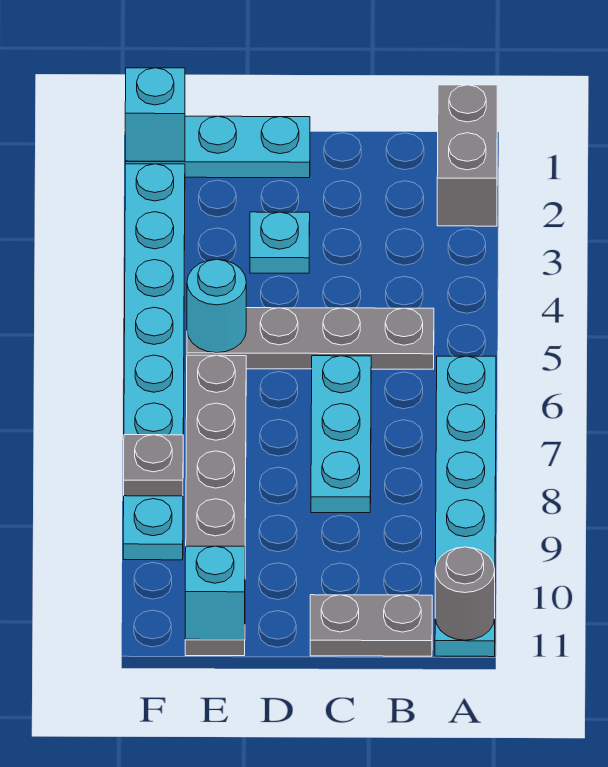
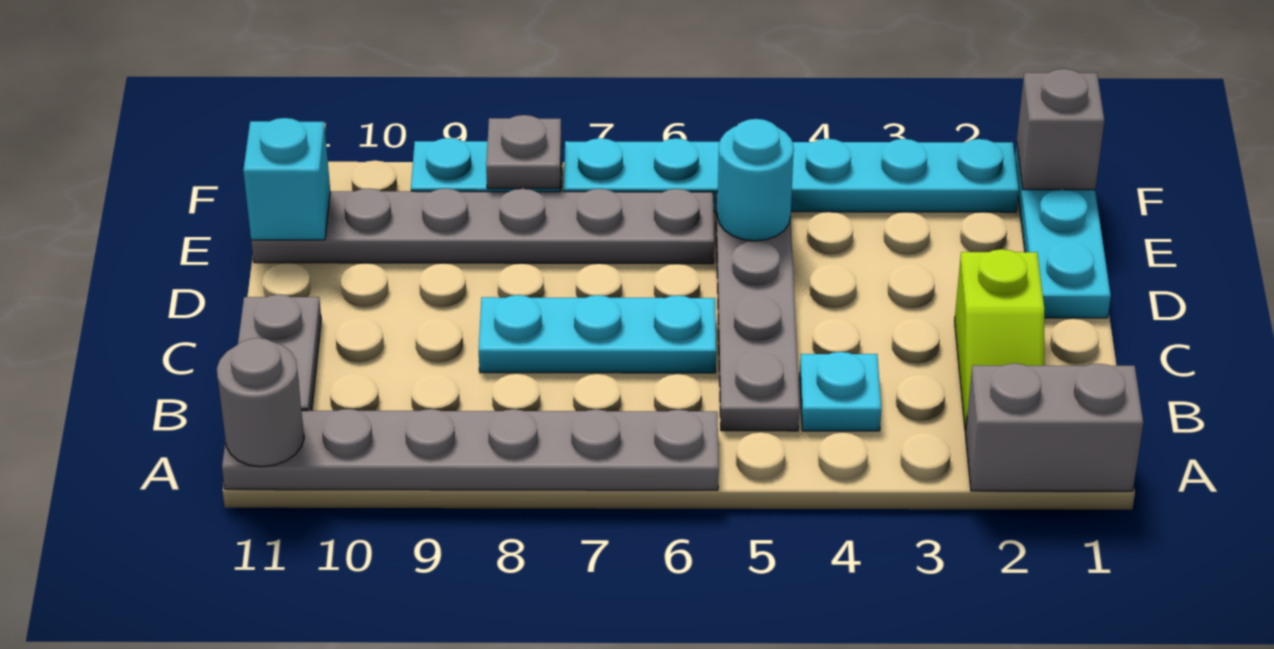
cyan 1x6 plate [435,356,496,657] -> grey 1x6 plate [222,409,719,490]
none -> lime 1x2 slope [954,249,1044,431]
cyan 1x1 plate [250,212,310,273] -> cyan 1x1 plate moved to [800,352,881,431]
cyan 1x1 brick [125,68,185,161] -> grey 1x1 brick [1017,69,1104,190]

